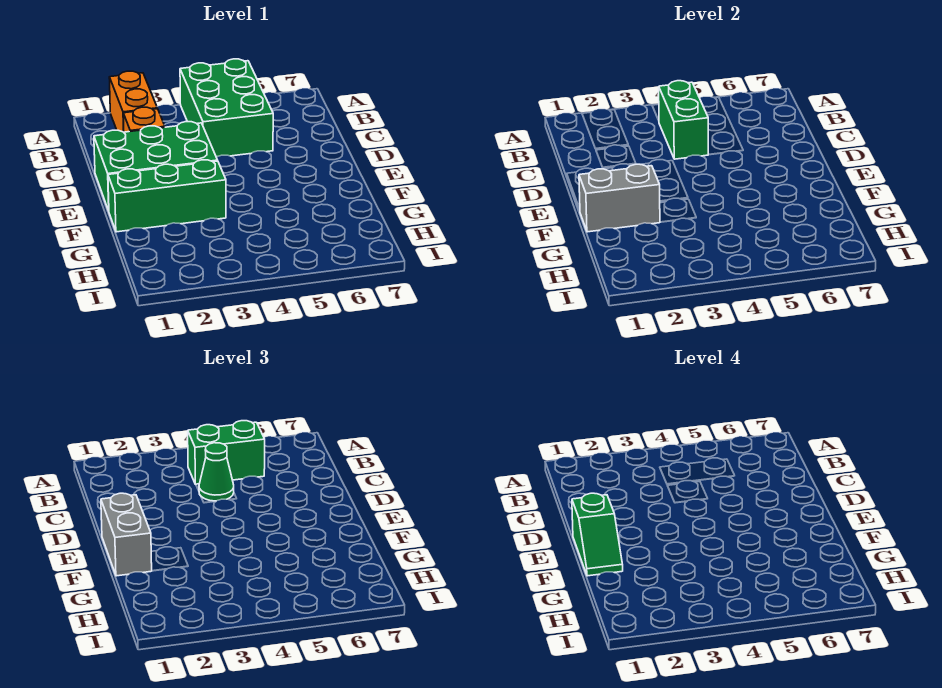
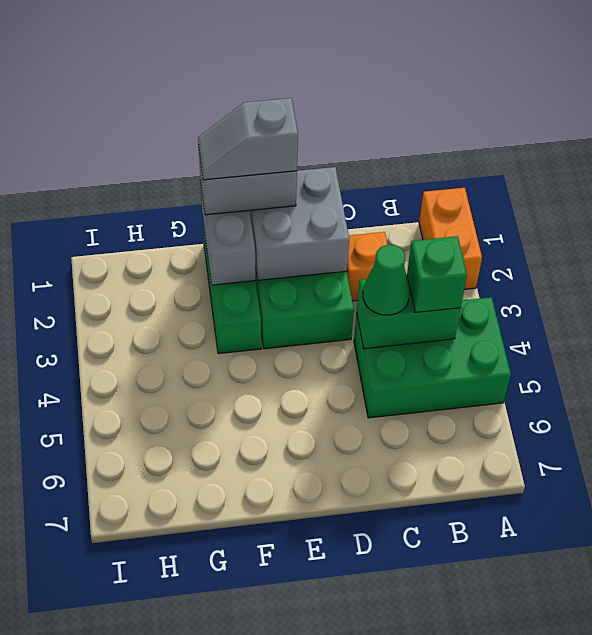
orange 1x2 brick [109,71,157,132] -> orange 1x2 brick turned to [419,188,482,289]
green 1x2 brick [188,421,265,484] -> green 1x1 brick [407,236,467,313]
none -> grey 2x2 brick [249,167,349,280]
green 1x2 slope [572,493,623,576] -> grey 1x2 slope [198,98,298,180]

